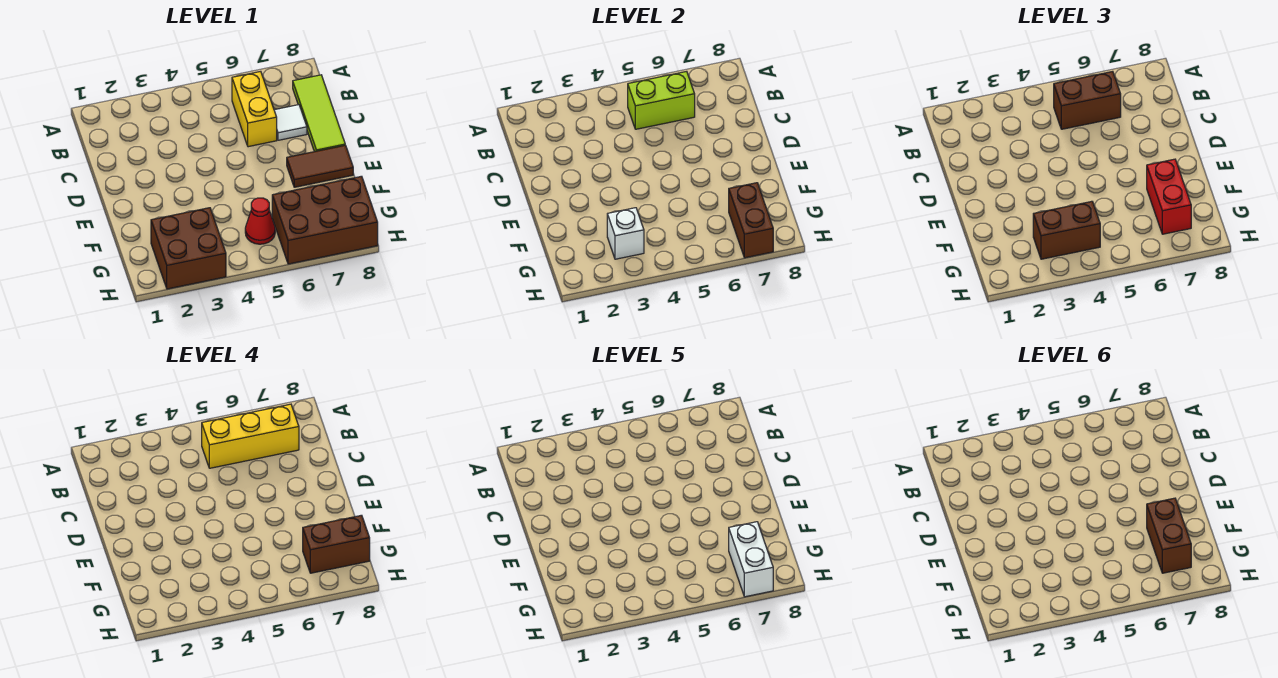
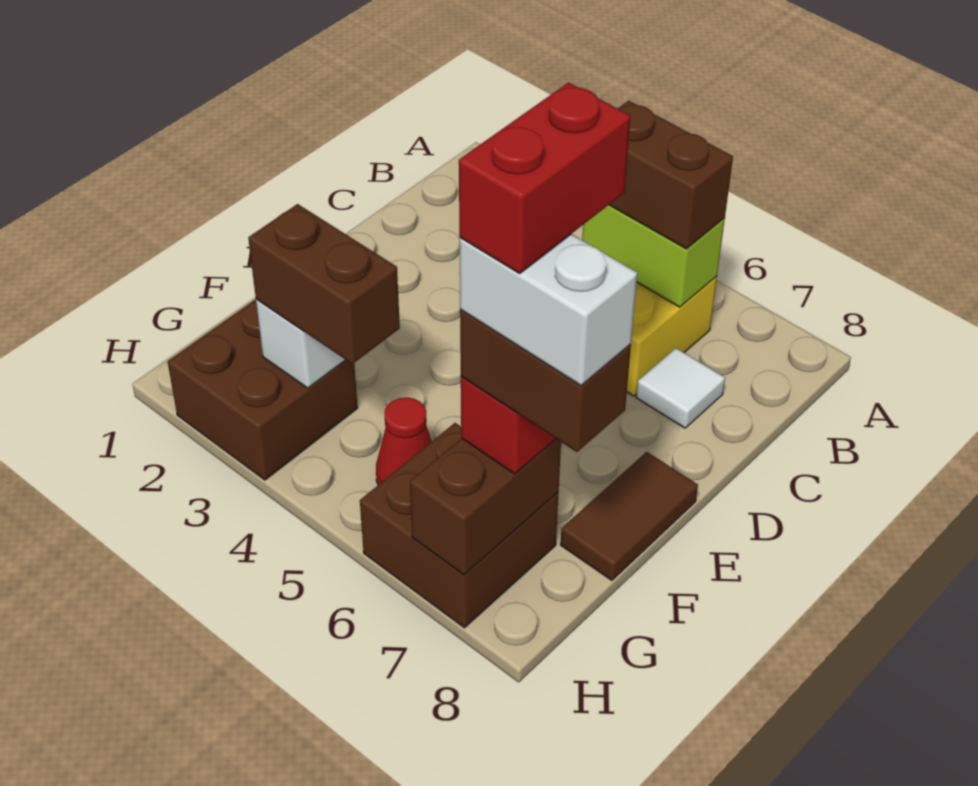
yellow 1x3 brick [202,404,299,468] -> none
lime 1x3 tile [293,75,345,152] -> none
brown 1x2 tile [287,145,353,187] -> brown 1x2 tile turned to [561,452,698,580]
brown 1x2 brick [1147,498,1191,573] -> red 1x2 brick [459,82,630,274]
brown 2x3 brick [272,176,378,264] -> brown 2x2 brick [360,423,558,628]
white 1x2 brick [729,522,773,597] -> white 1x2 brick turned to [459,234,637,386]

